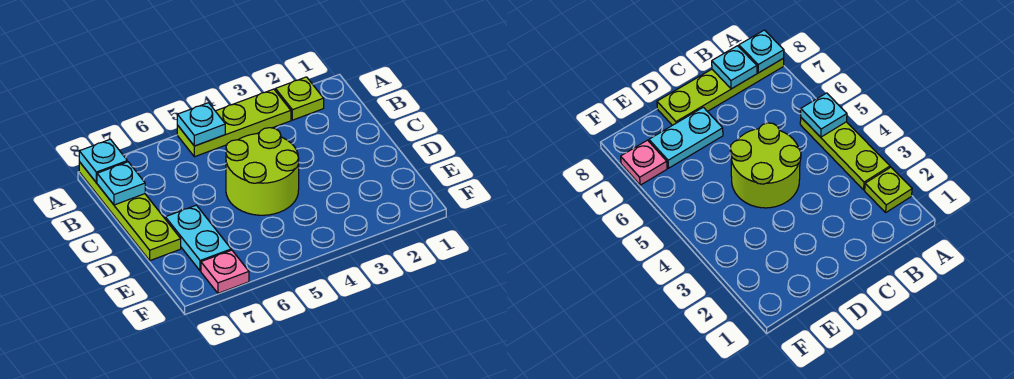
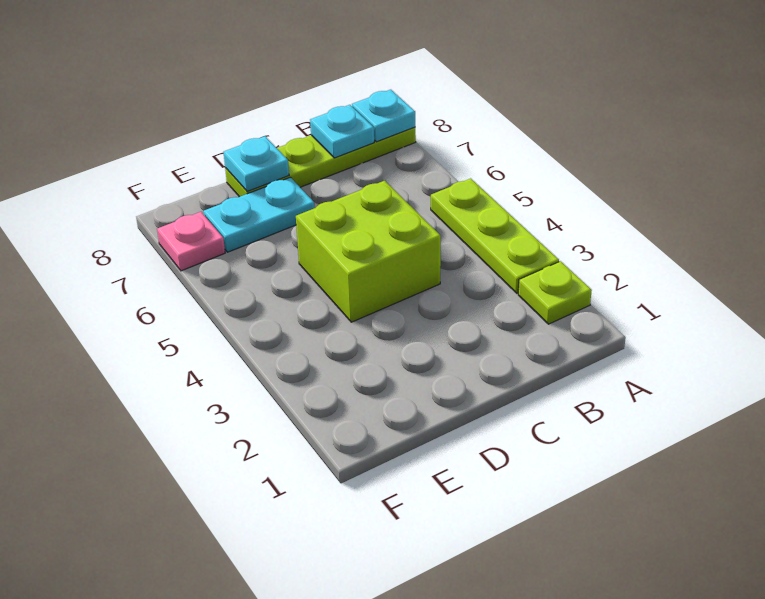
cyan 1x1 plate [177,103,225,146] -> cyan 1x1 plate moved to [223,136,289,191]
lime 2x2 round brick [226,128,299,215] -> lime 2x2 brick [296,181,441,322]

